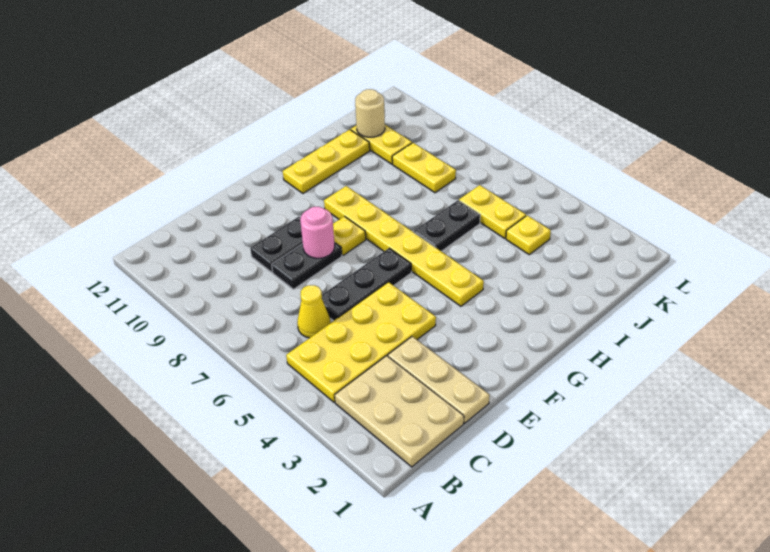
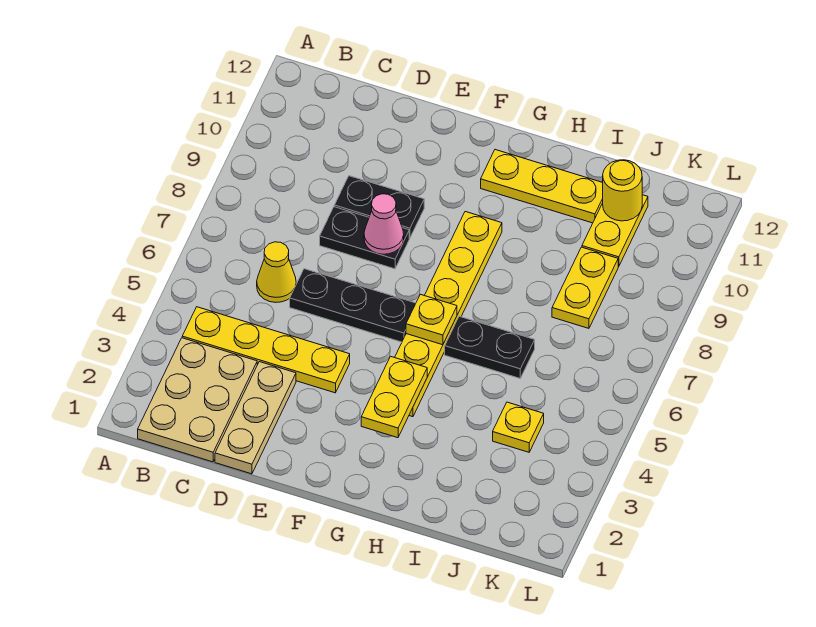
yellow 2x4 plate [286,282,436,402] -> yellow 1x4 plate [182,307,350,393]
pink 1x1 round brick [300,207,335,258] -> pink 1x1 cone [364,194,404,254]
yellow 1x1 plate [333,216,366,255] -> yellow 1x1 plate moved to [406,294,457,345]
yellow 1x2 plate [459,185,526,238] -> yellow 1x2 plate moved to [361,356,427,438]
tan 1x1 round brick [355,89,385,137] -> yellow 1x1 round brick [603,160,642,221]

